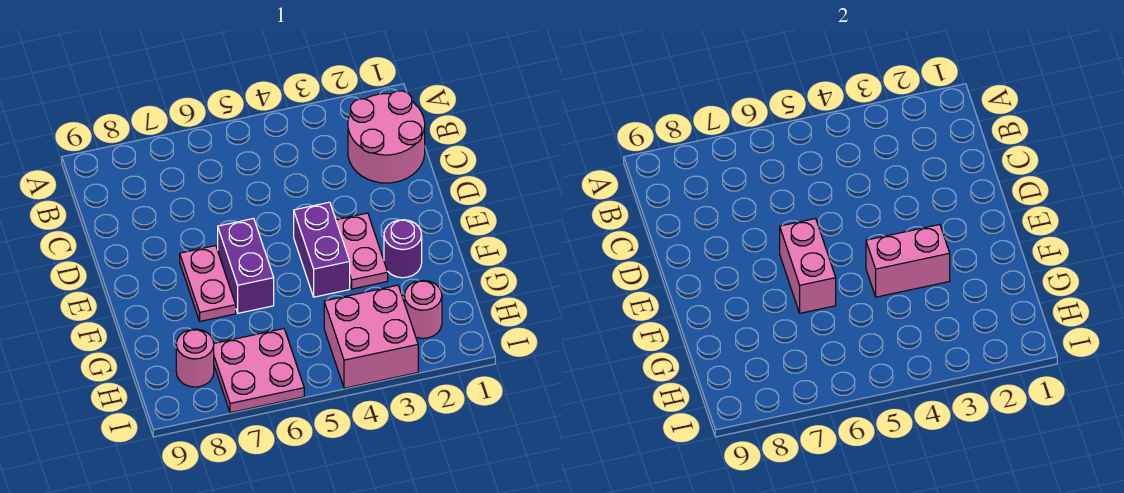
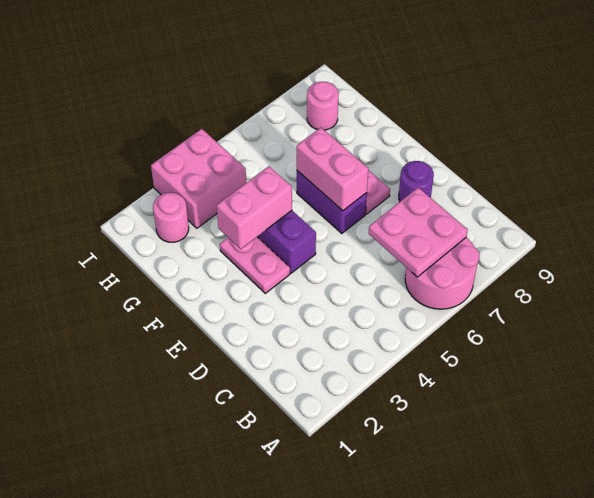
pink 2x2 round brick [348,91,425,183] -> pink 2x2 round brick moved to [405,238,479,309]
purple 1x1 round brick [384,220,422,278] -> purple 1x1 round brick moved to [399,161,434,201]
pink 2x2 plate [214,329,304,413] -> pink 2x2 plate moved to [368,188,468,277]

